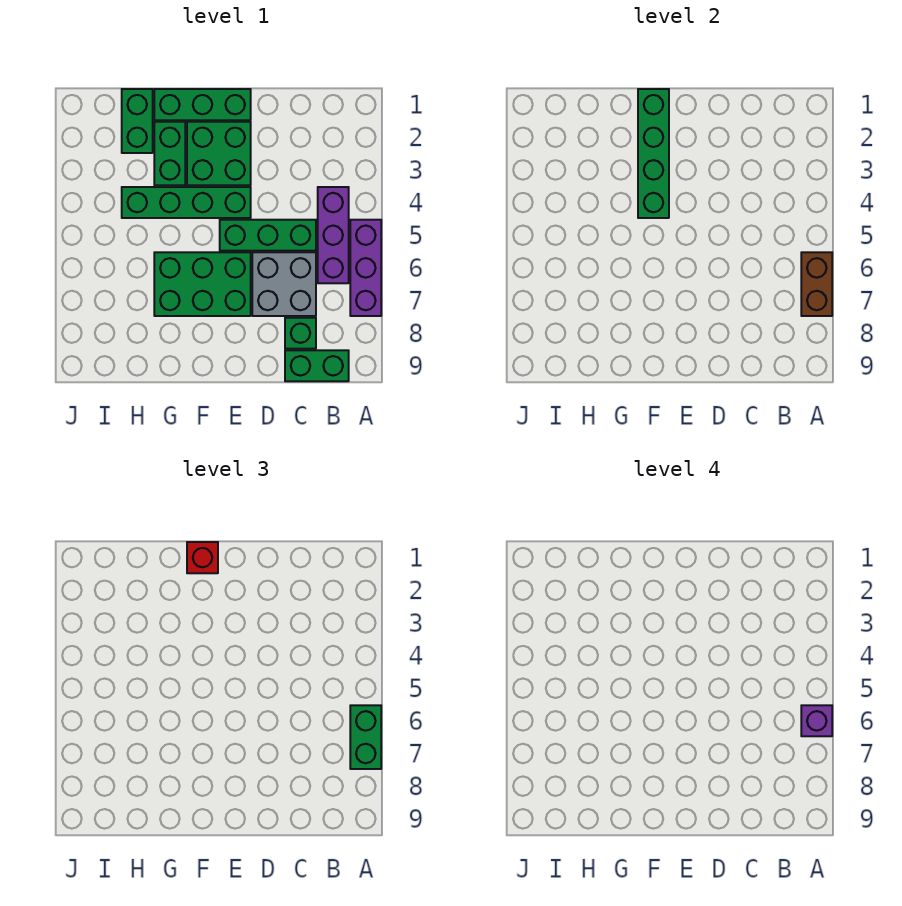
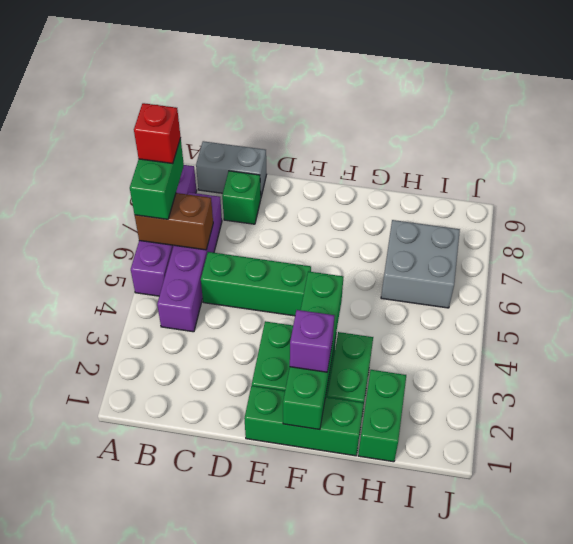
purple 1x3 brick [350,220,381,316] -> purple 1x4 brick [131,165,197,296]
brown 1x2 brick [801,252,832,316] -> brown 1x2 brick turned to [135,193,213,250]
purple 1x1 brick [801,705,832,736] -> purple 1x1 brick moved to [290,310,334,372]
purple 1x3 brick [318,187,349,283] -> purple 1x4 brick [157,192,222,332]
green 1x2 brick [285,350,349,381] -> grey 1x2 brick [196,141,267,196]
grey 2x2 brick [252,252,316,316] -> grey 2x2 brick moved to [381,220,460,308]
green 1x4 brick [122,187,251,218] -> none
green 2x3 brick [154,252,251,316] -> none
red 1x1 brick [187,542,218,573] -> red 1x1 brick moved to [134,103,181,164]

